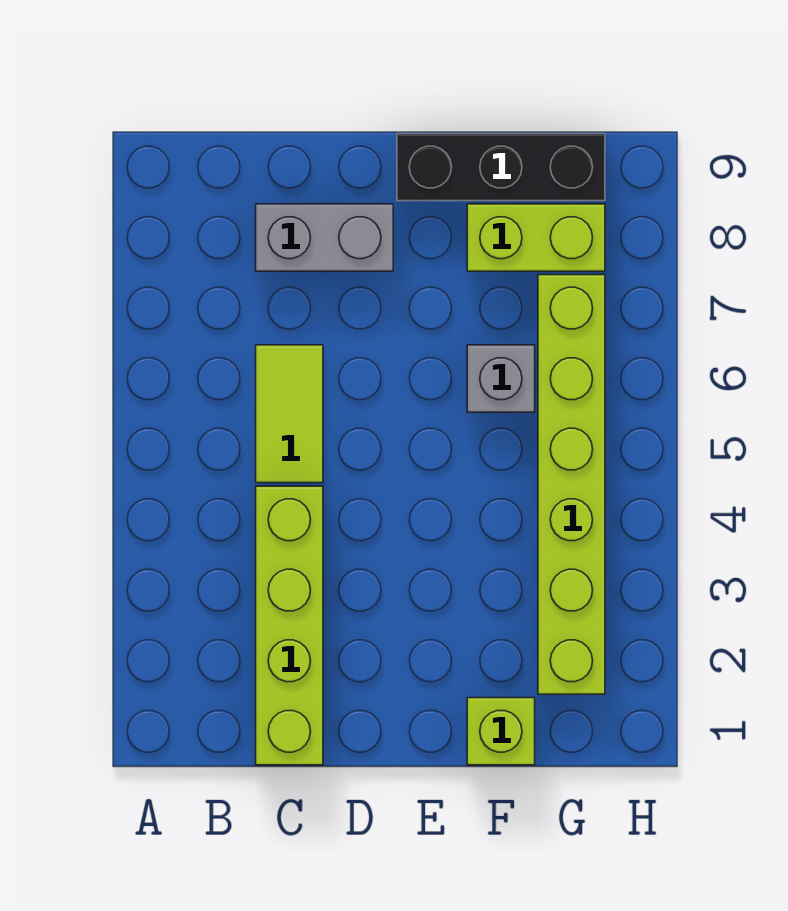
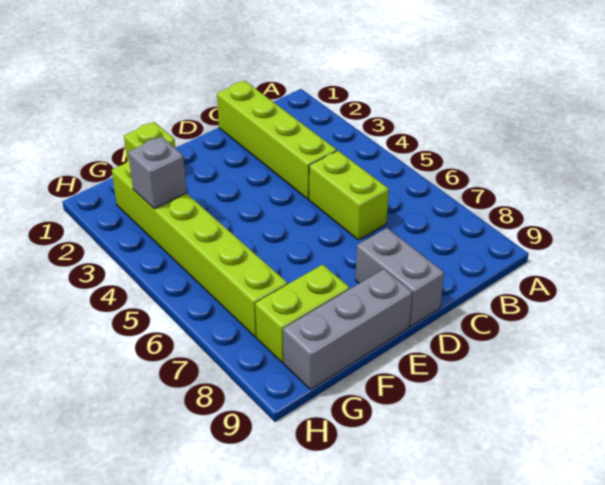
lime 1x2 tile [256,345,323,483] -> lime 1x2 brick [309,151,389,240]
grey 1x2 brick [256,204,393,271] -> grey 1x2 brick turned to [355,228,444,327]
black 1x3 brick [397,134,605,201] -> grey 1x3 brick [283,269,412,390]
grey 1x1 brick [467,345,535,412] -> grey 1x1 brick moved to [128,136,187,209]

